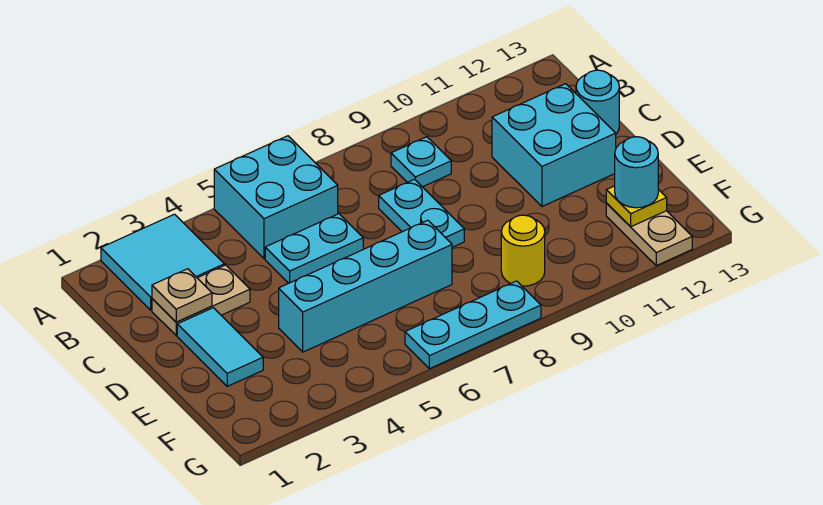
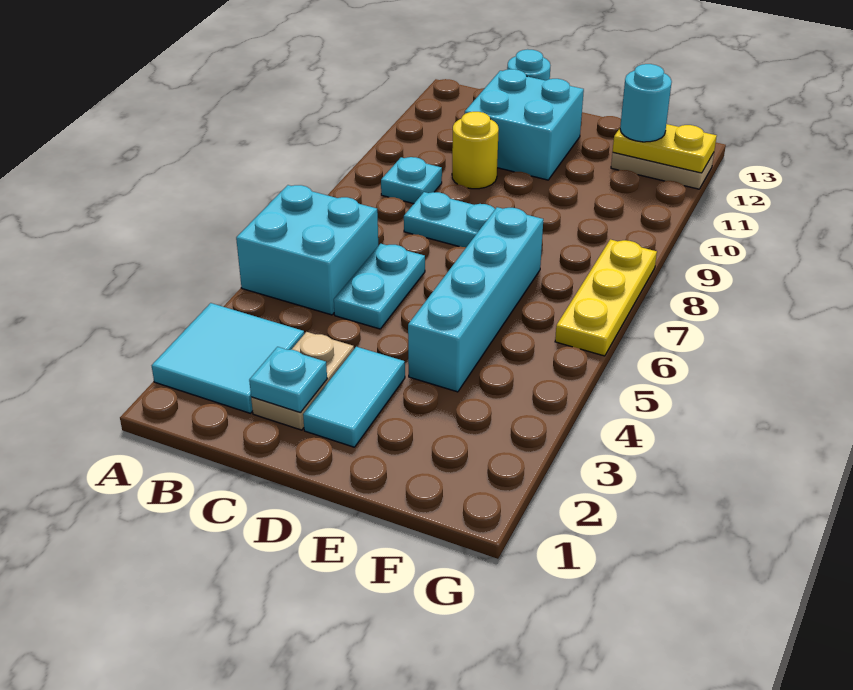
tan 1x1 plate [152,269,212,322] -> cyan 1x1 plate [249,347,327,412]
cyan 1x2 tile [177,308,263,386] -> cyan 1x2 tile turned to [303,347,405,447]
yellow 1x1 round brick [501,215,545,286] -> yellow 1x1 round brick moved to [452,112,499,189]
yellow 1x1 plate [606,186,667,227] -> yellow 1x2 plate [613,124,717,173]
cyan 1x3 plate [405,281,541,369] -> yellow 1x3 plate [555,239,657,356]

